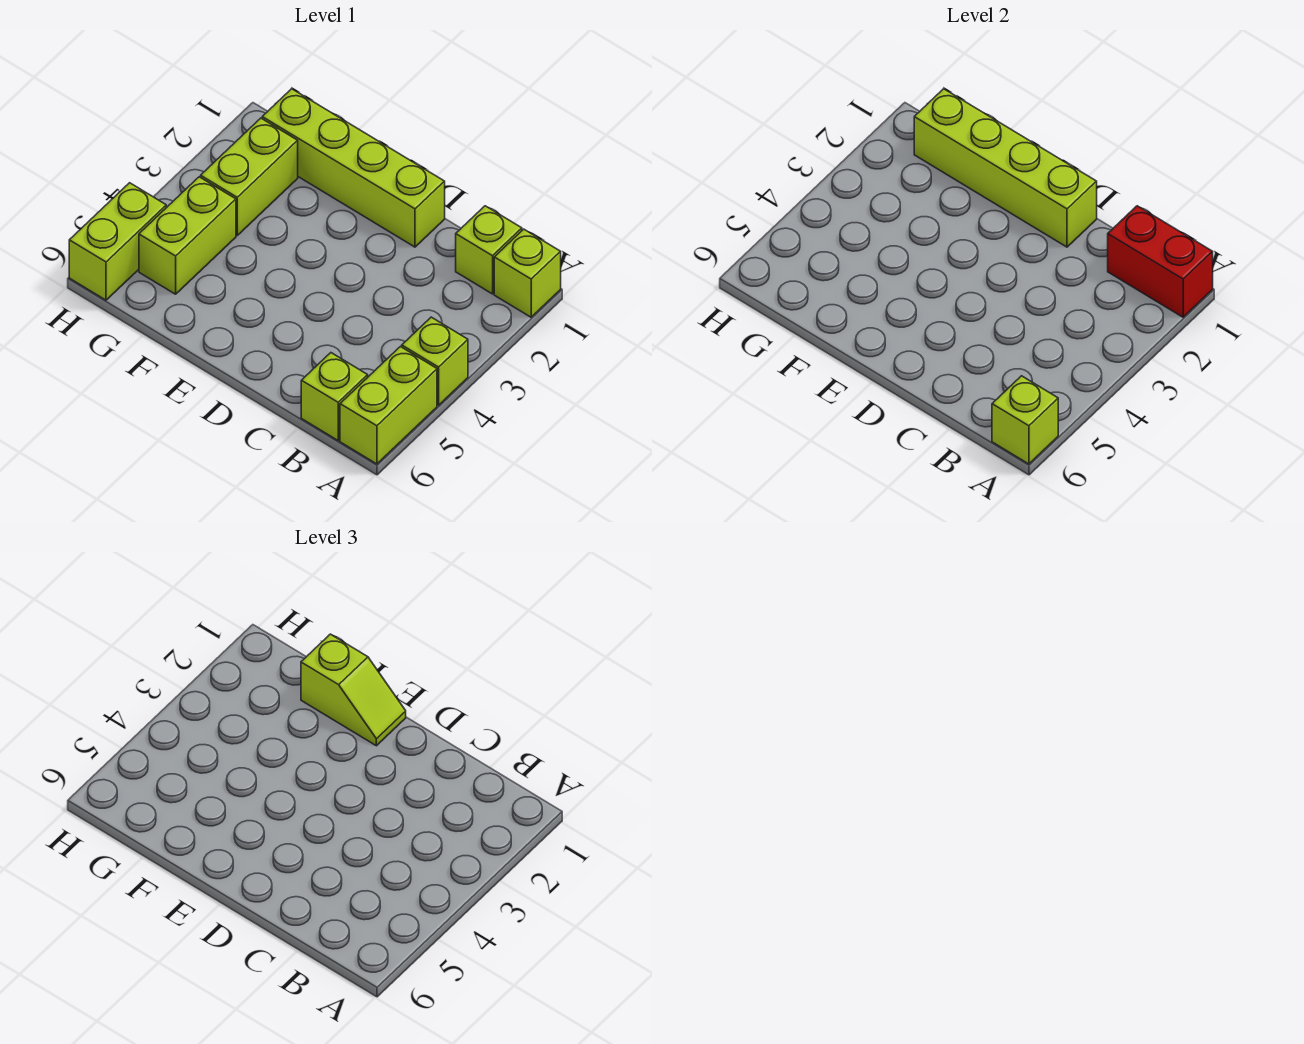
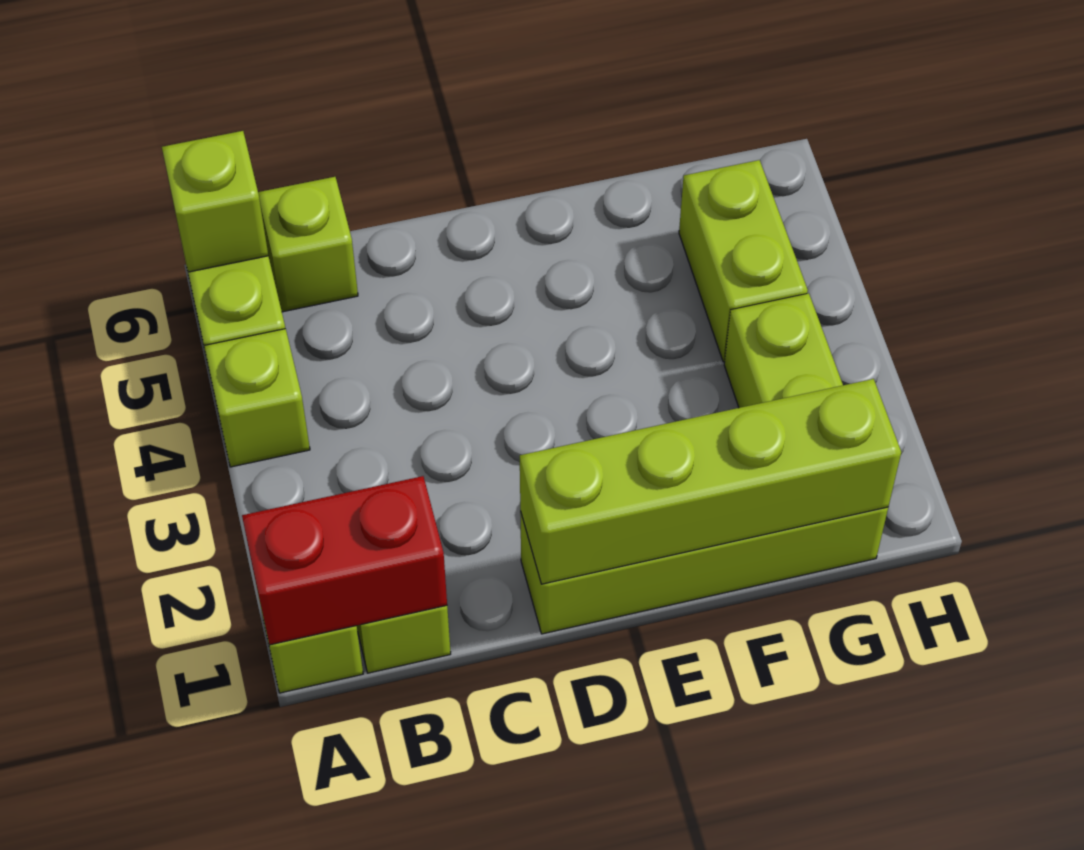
lime 1x2 slope [301,634,406,746] -> none
lime 1x2 brick [69,183,166,300] -> none

